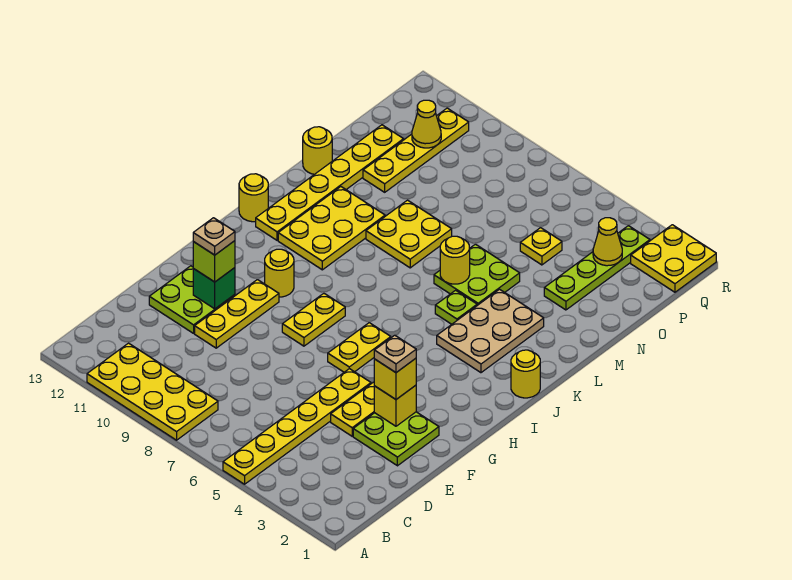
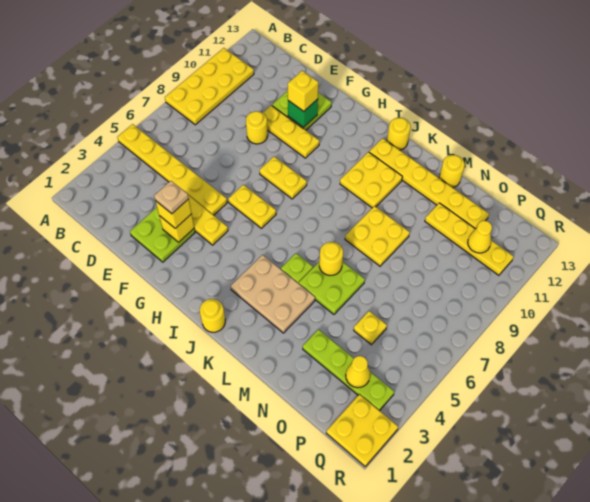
lime 1x1 brick [193,241,235,282] -> yellow 1x1 brick [288,71,318,111]
tan 1x1 plate [193,218,235,255] -> none
yellow 1x1 round brick [265,249,294,297] -> yellow 1x1 round brick moved to [246,111,268,144]
yellow 2x3 plate [278,187,385,270] -> yellow 2x2 plate [340,152,402,208]

